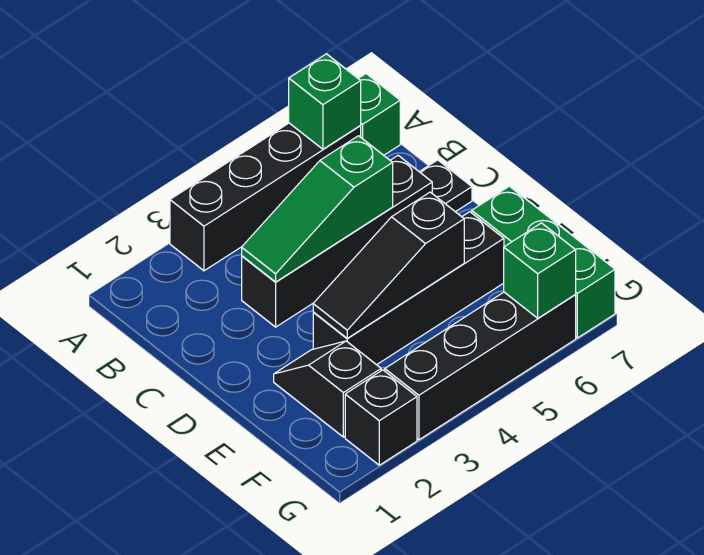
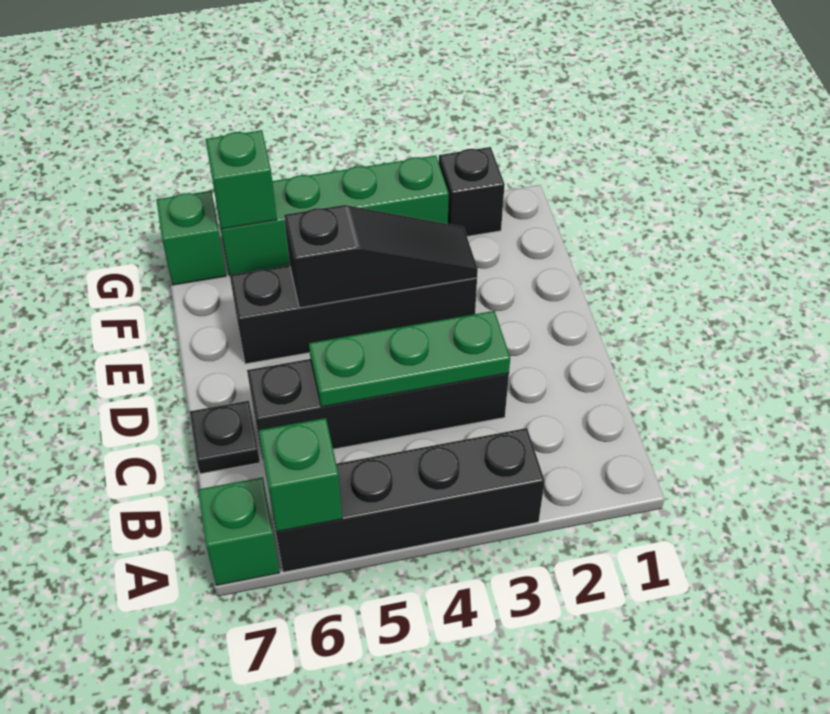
green 1x3 slope [242,136,393,282] -> green 1x3 plate [309,311,510,407]
black 1x2 slope [274,341,381,437] -> none
green 1x3 brick [472,186,615,338] -> green 1x1 brick [156,191,226,285]
black 1x4 brick [385,292,576,440] -> green 1x4 brick [217,156,449,276]

